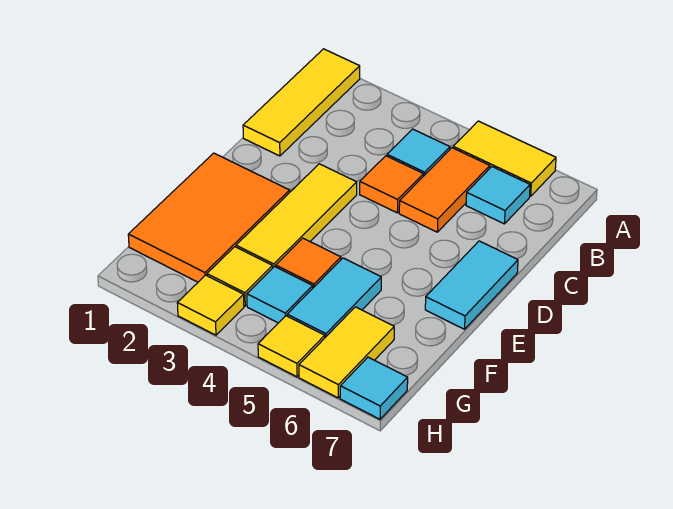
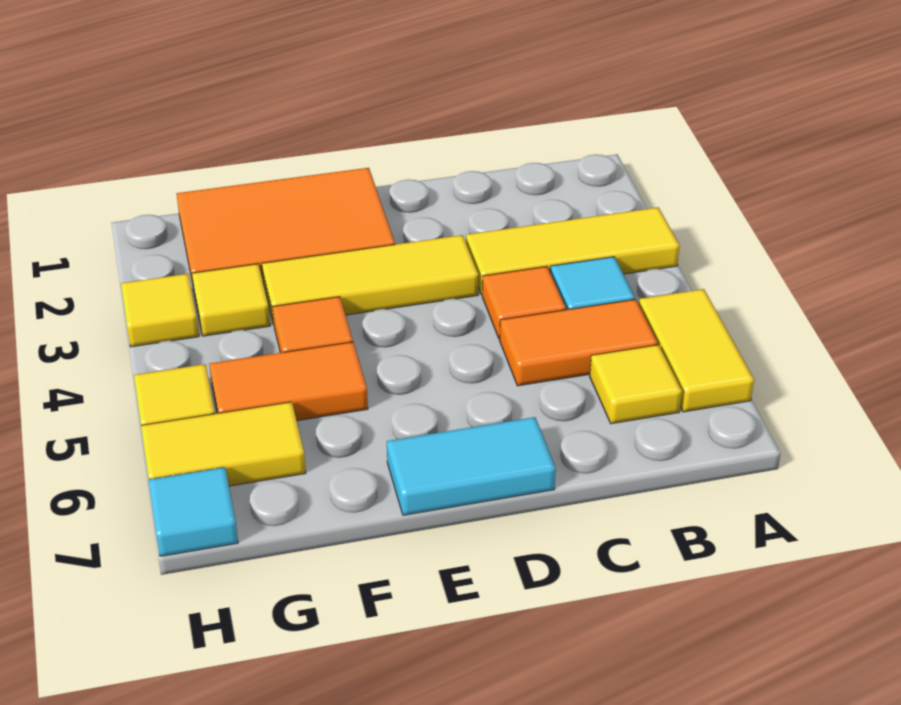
yellow 1x3 tile [243,49,360,156] -> yellow 1x3 tile moved to [466,207,680,295]
cyan 1x1 tile [466,167,530,224] -> yellow 1x1 tile [590,345,682,424]
cyan 1x2 tile [287,258,381,337] -> orange 1x2 tile [209,342,368,421]
cyan 1x1 tile [247,267,313,323] -> none

